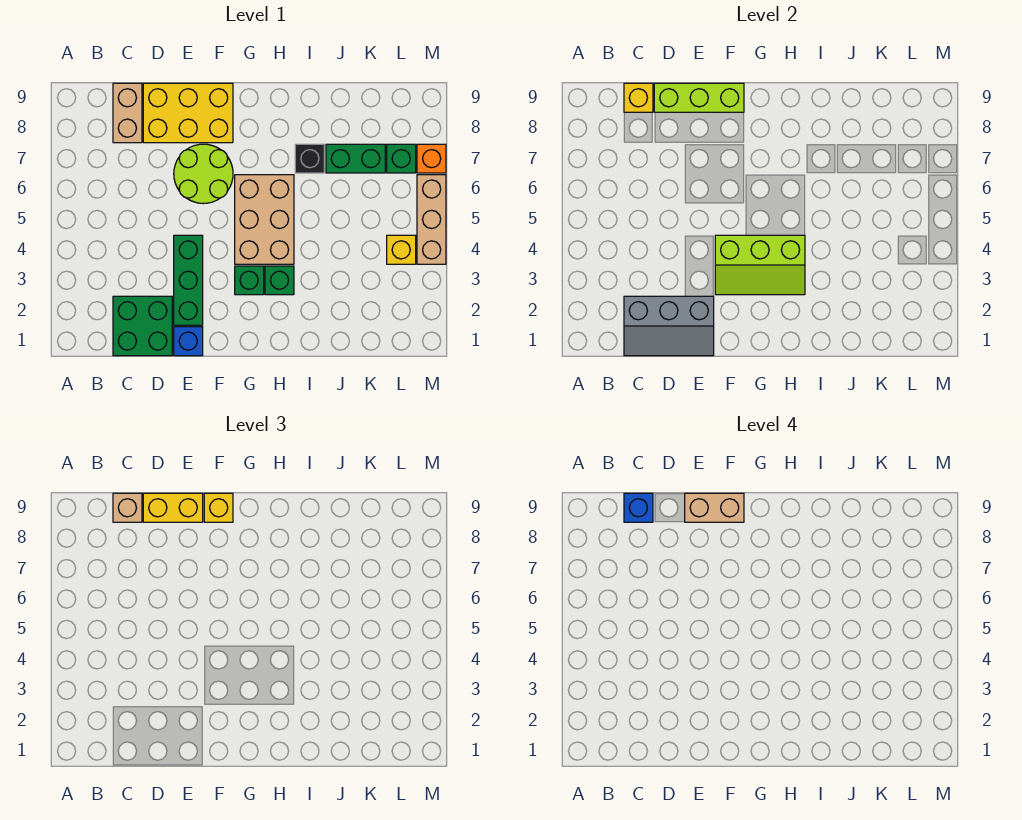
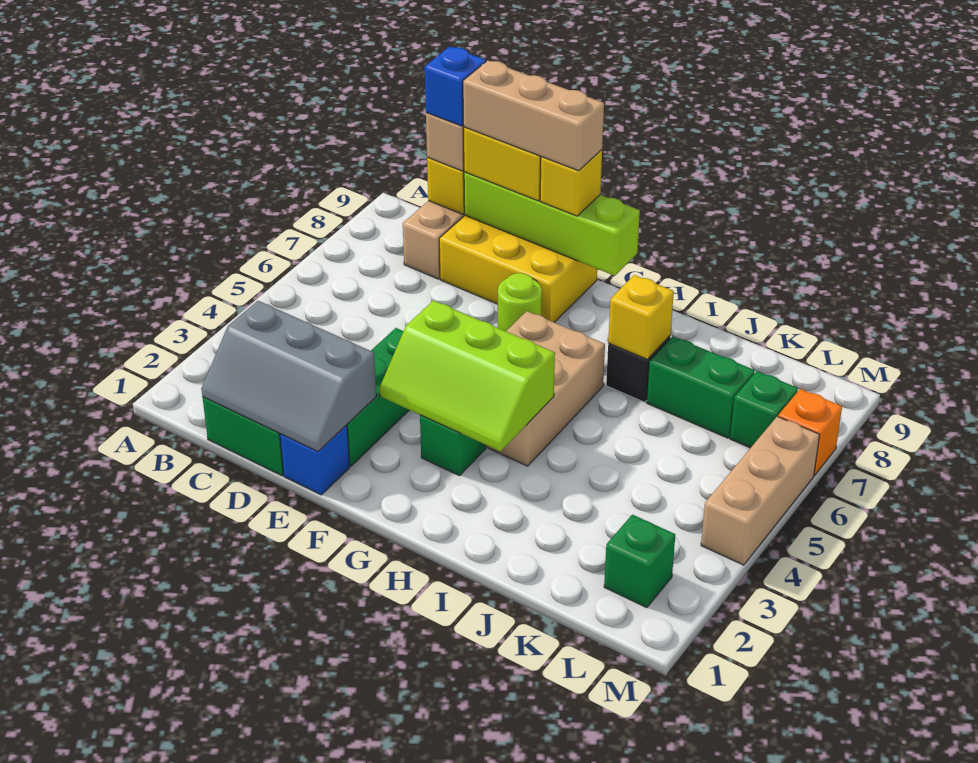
lime 1x3 brick [654,83,744,112] -> lime 1x4 brick [464,172,640,276]
lime 2x2 round brick [174,144,233,204] -> lime 1x1 round brick [498,273,542,331]
tan 1x2 brick [685,493,744,522] -> tan 1x3 brick [463,61,604,171]
green 1x1 brick [265,266,294,295] -> green 1x1 brick moved to [604,515,675,608]
yellow 1x1 brick [387,235,416,264] -> yellow 1x1 brick moved to [608,275,674,359]

